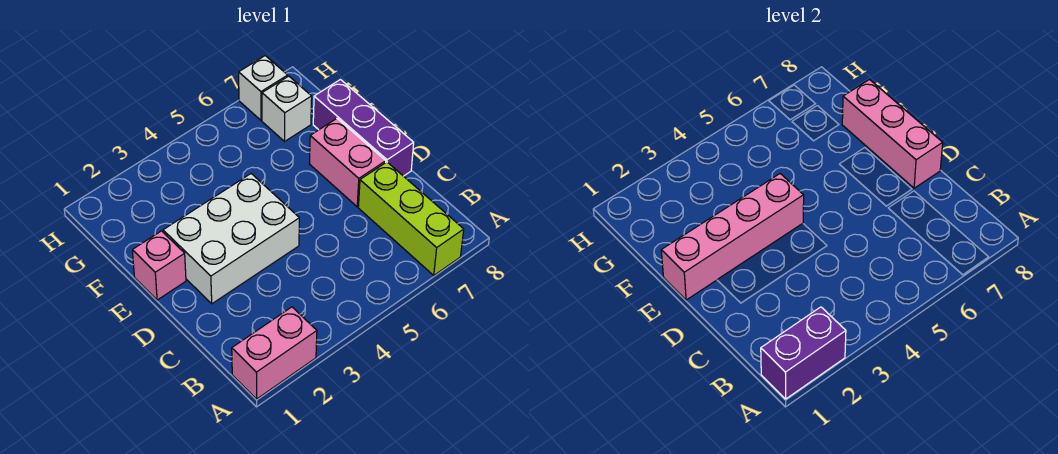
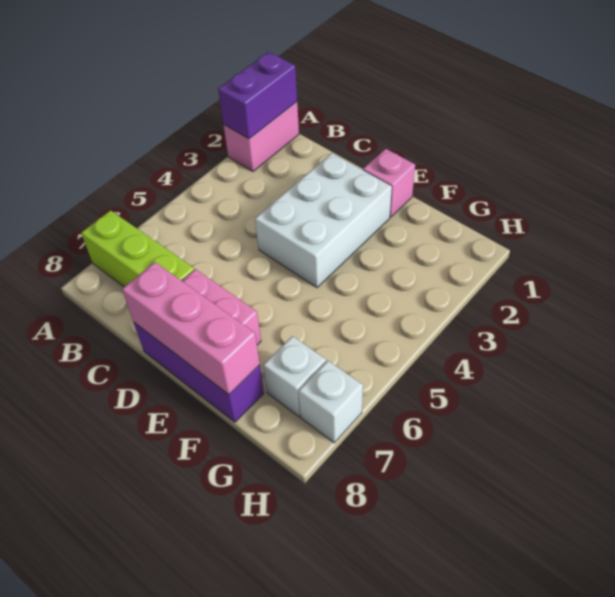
pink 1x4 brick [661,174,804,300] -> none

